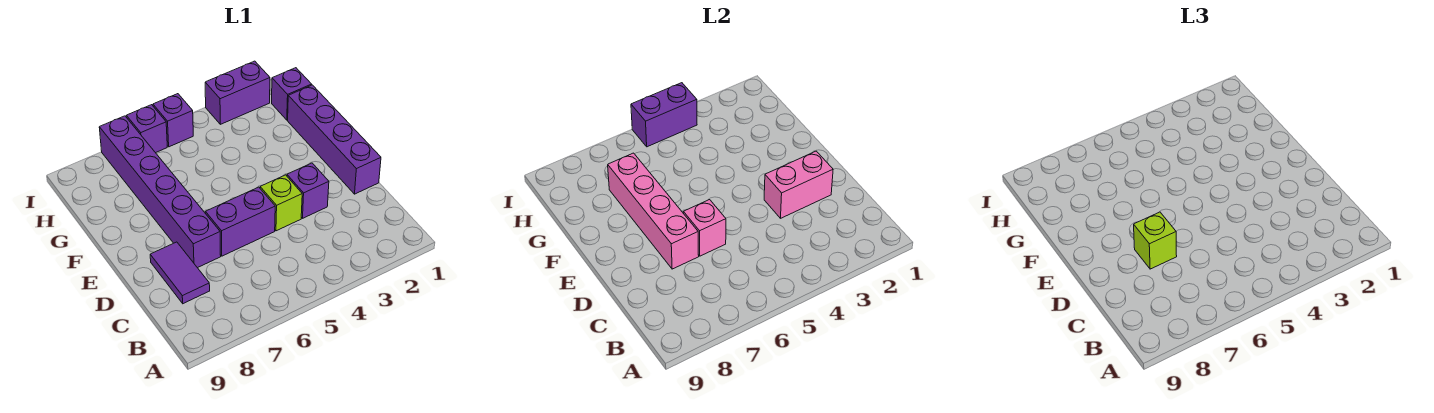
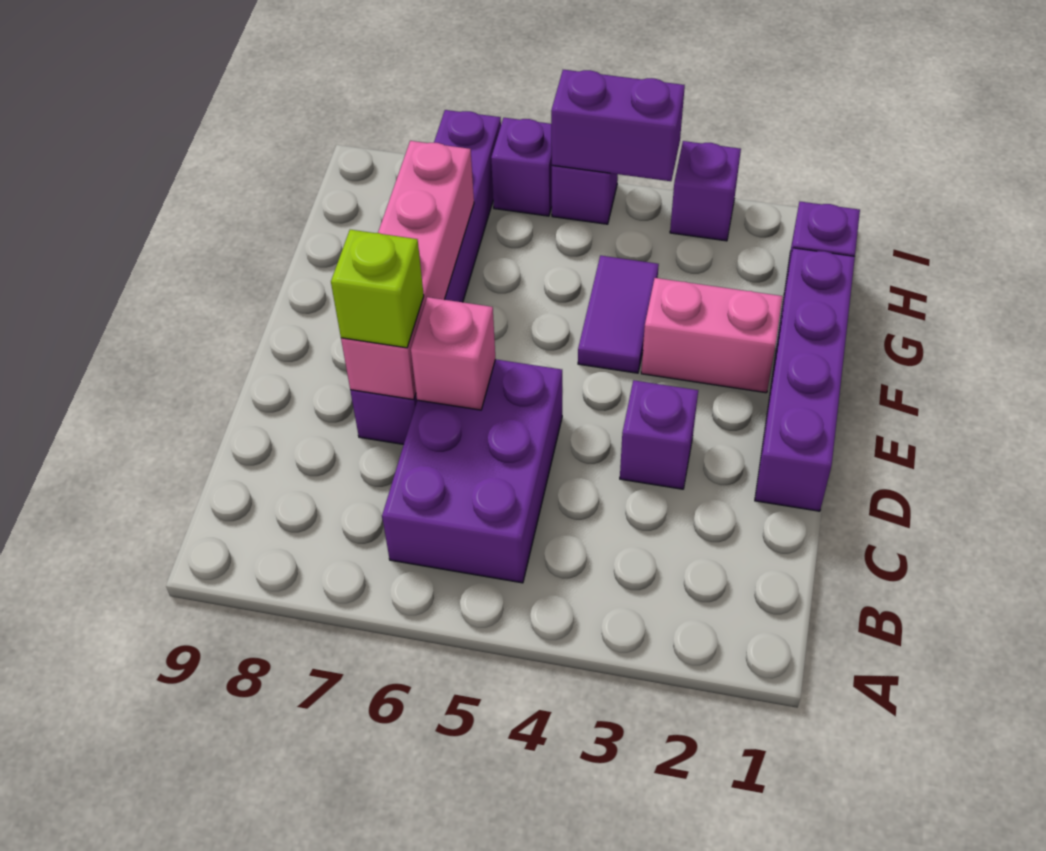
purple 1x2 tile [150,242,210,304] -> purple 1x2 tile moved to [578,256,659,373]
pink 1x2 brick [764,151,833,218] -> pink 1x2 brick moved to [641,278,783,393]
lime 1x1 brick [260,175,302,231] -> none
purple 1x2 brick [205,187,275,256] -> purple 2x3 brick [382,359,562,583]
purple 1x2 brick [205,61,270,124] -> purple 1x1 brick [670,141,741,241]

